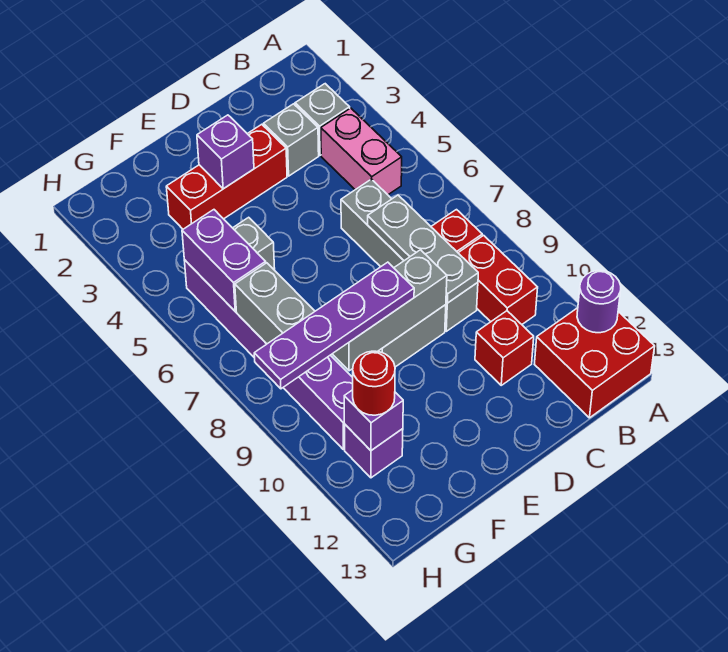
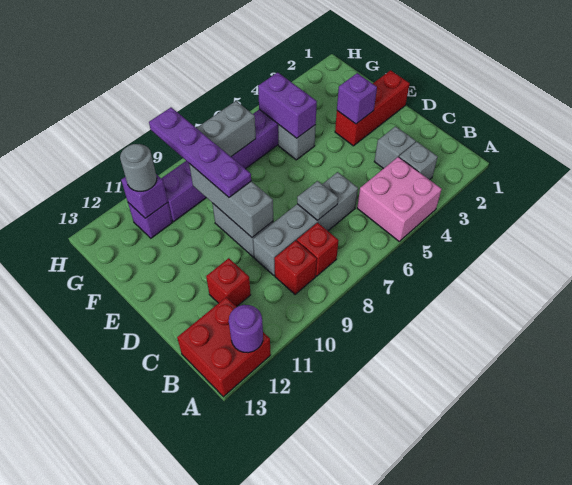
pink 1x2 brick [321,108,402,195] -> pink 2x2 brick [357,157,442,241]
red 1x2 brick [459,235,538,324] -> red 1x1 brick [274,241,317,294]
grey 1x3 plate [368,195,478,303] -> grey 1x1 plate [297,181,338,220]
red 1x3 brick [166,124,287,229] -> red 1x3 brick turned to [335,70,410,146]
purple 1x2 brick [182,210,266,311] -> purple 1x2 brick turned to [258,72,317,138]
red 1x1 round brick [353,351,395,415] -> grey 1x1 round brick [120,144,157,191]

